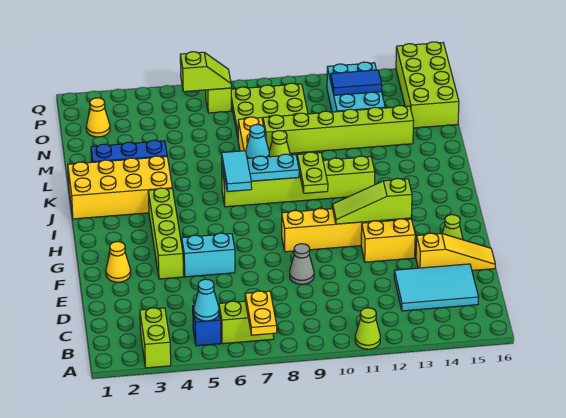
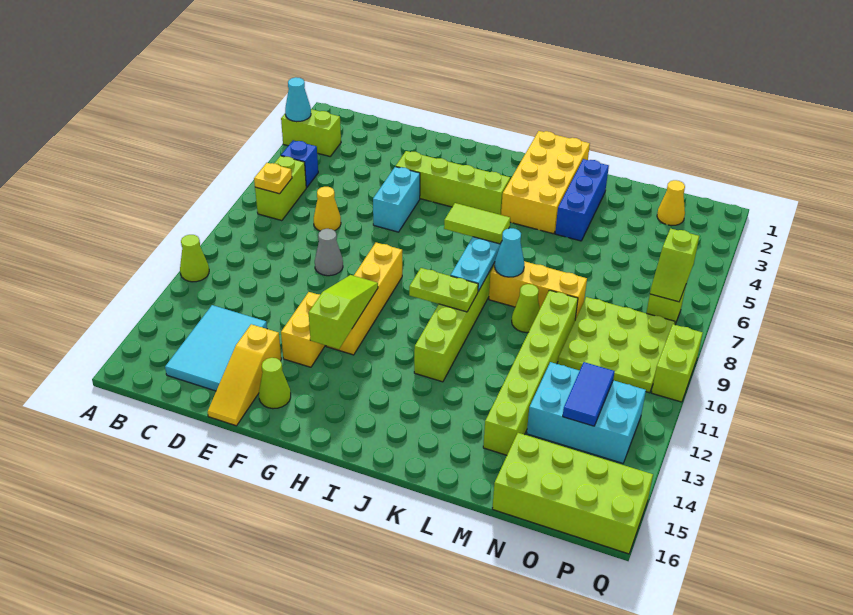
yellow 1x2 plate [245,291,277,335] -> yellow 1x1 plate [254,163,292,194]
cyan 1x1 cone [194,279,219,321] -> cyan 1x1 cone moved to [285,77,311,122]
yellow 1x1 cone [106,242,131,282] -> yellow 1x1 cone moved to [314,187,341,231]
cyan 1x2 tile [222,151,252,192] -> lime 1x2 tile [444,203,510,244]
none -> lime 1x2 brick [652,324,703,402]

